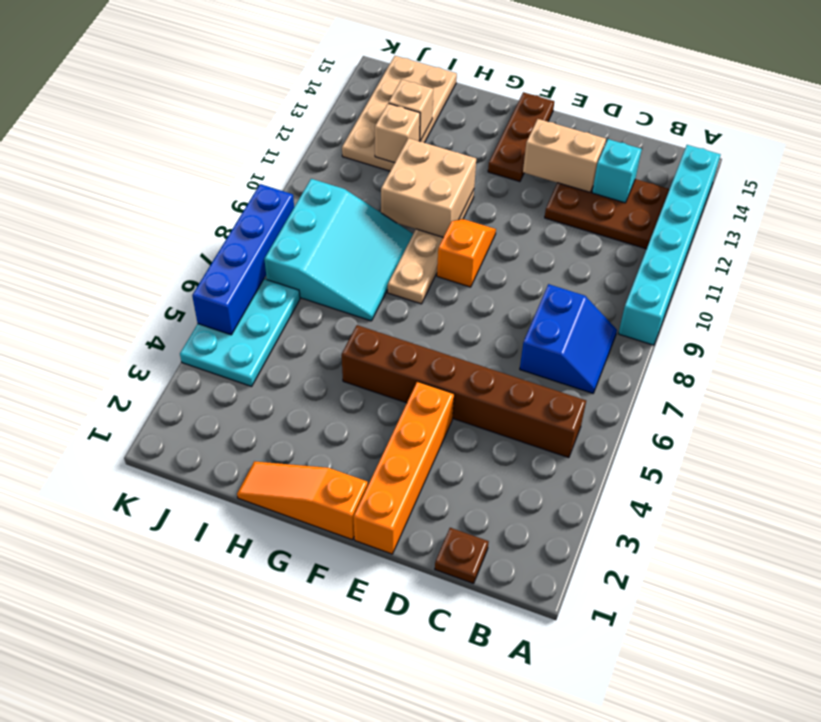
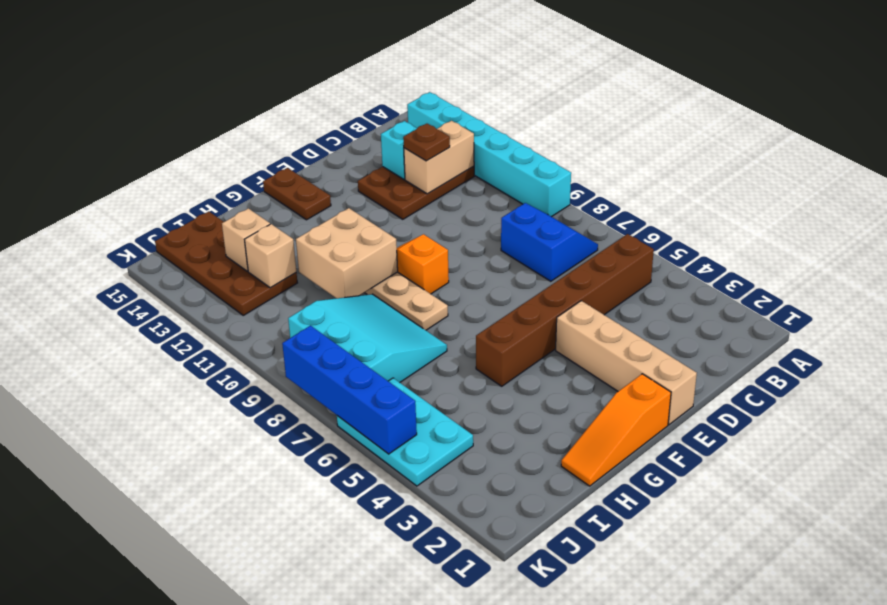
brown 1x1 plate [435,528,489,584] -> brown 1x1 plate moved to [403,124,450,161]
tan 1x2 brick [523,119,606,192] -> tan 1x2 brick moved to [404,121,474,194]
orange 1x4 brick [353,381,454,554] -> tan 1x4 brick [556,301,697,425]
brown 1x3 plate [488,92,554,182] -> brown 1x2 plate [263,168,331,220]
tan 2x4 plate [342,56,457,171] -> brown 2x4 plate [155,211,297,315]

